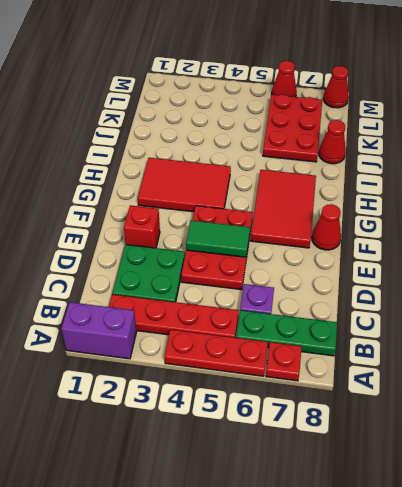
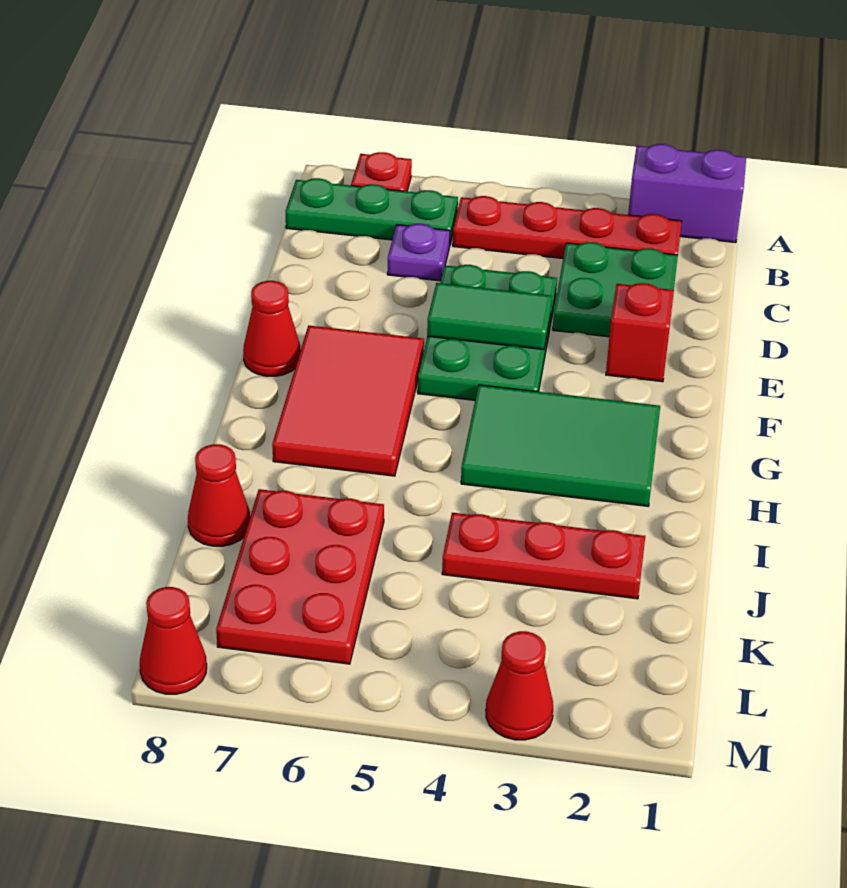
red 1x3 plate [165,330,268,376] -> red 1x3 plate moved to [442,513,645,599]
red 2x3 plate [181,206,253,290] -> green 2x3 plate [418,265,557,400]
red 2x3 tile [138,158,231,212] -> green 2x3 tile [461,385,660,506]
red 1x1 cone [272,61,297,97] -> red 1x1 cone moved to [486,631,553,740]

